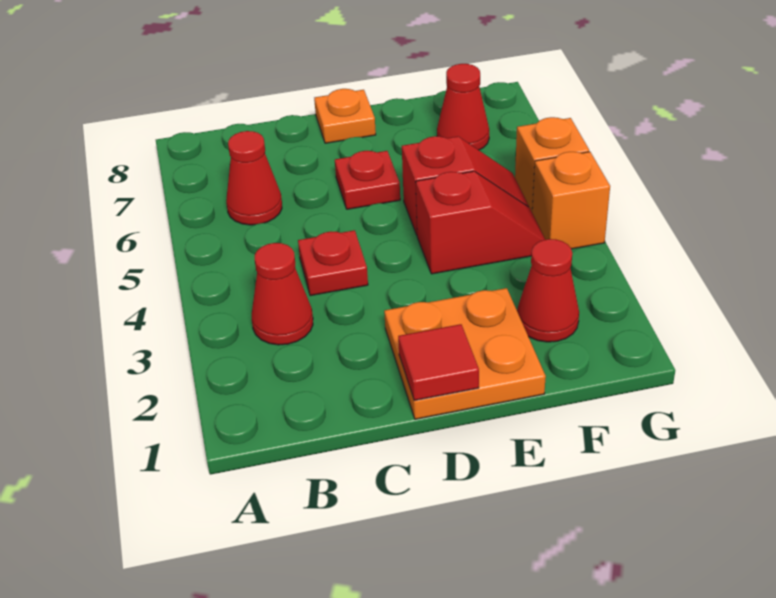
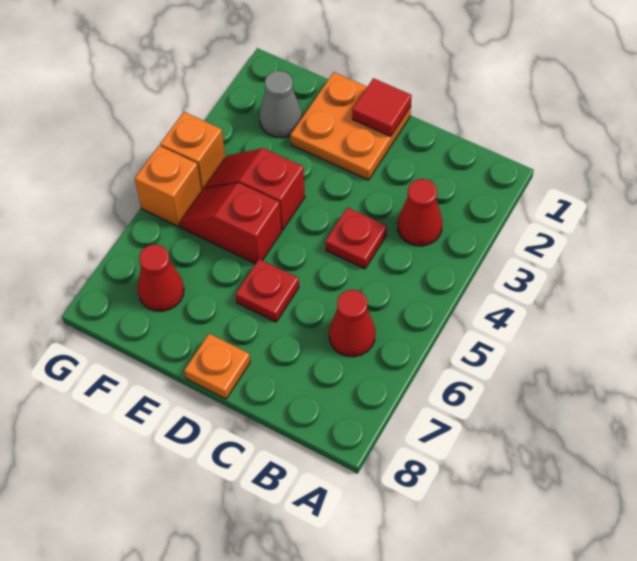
red 1x1 cone [517,239,579,342] -> grey 1x1 cone [259,71,302,138]

